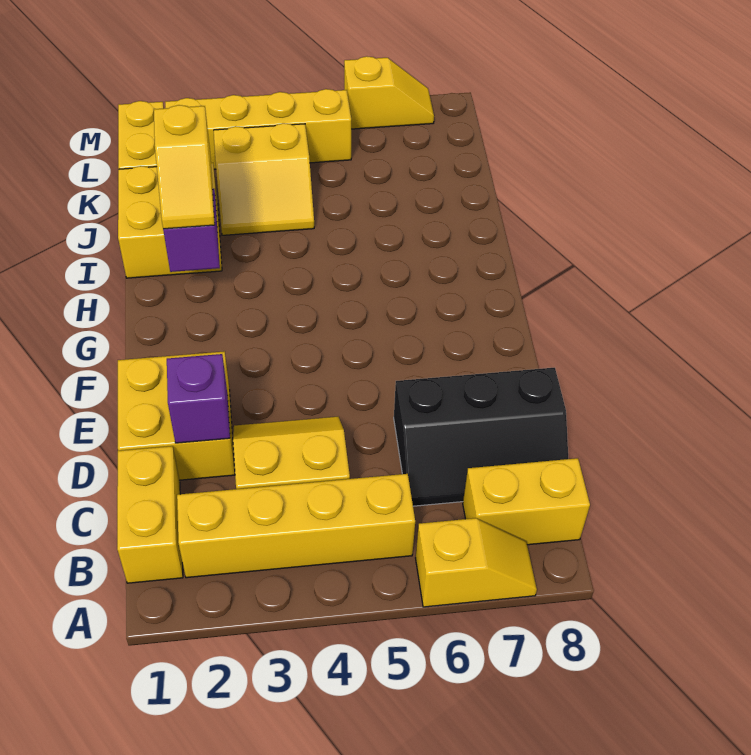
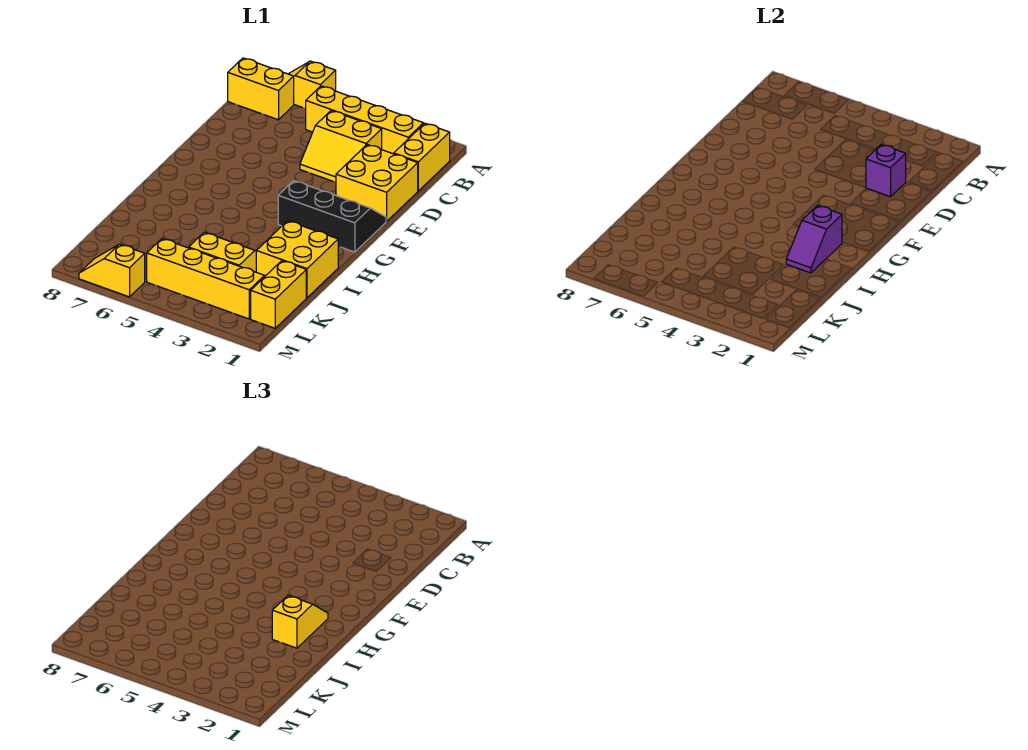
black 2x3 slope [394,368,568,506] -> black 2x3 slope moved to [278,181,386,252]

